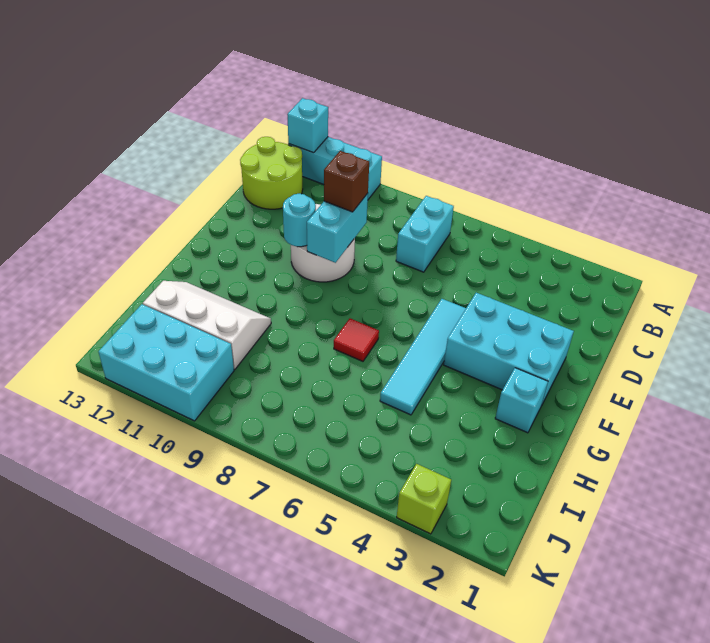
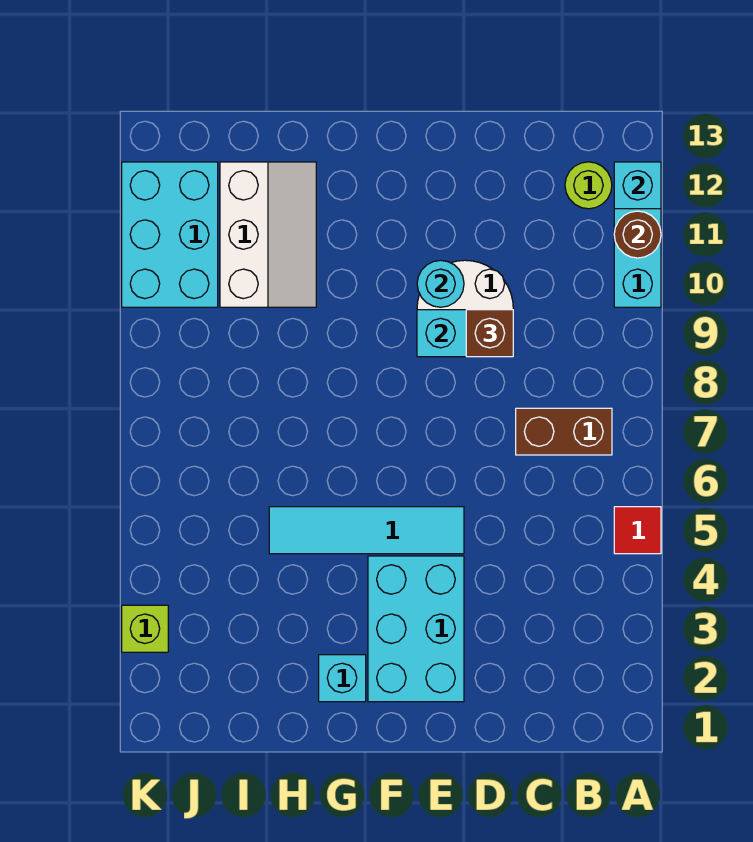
none -> brown 1x1 round brick [614,211,661,258]
cyan 1x2 brick [396,196,454,272] -> brown 1x2 brick [516,408,612,455]
lime 2x2 round brick [240,137,303,209] -> lime 1x1 round brick [565,162,612,209]
red 1x1 tile [334,318,379,361] -> red 1x1 tile moved to [614,507,661,554]

